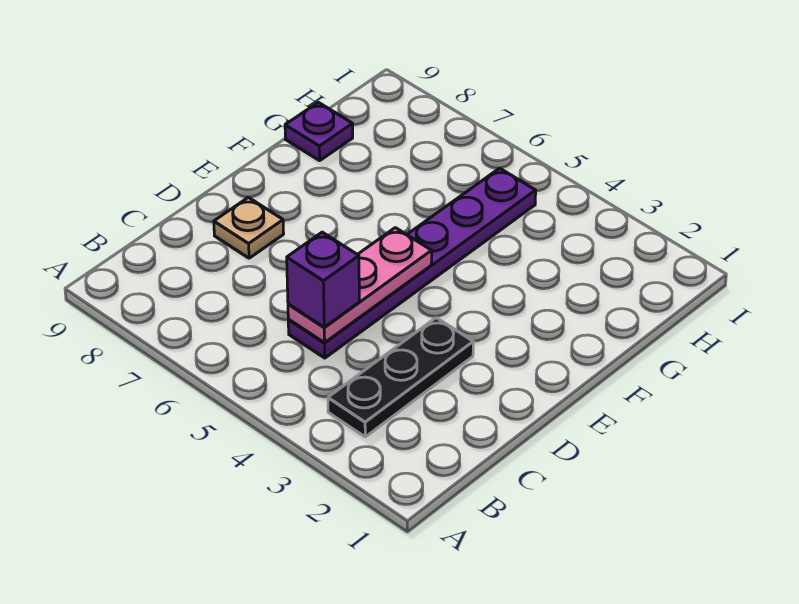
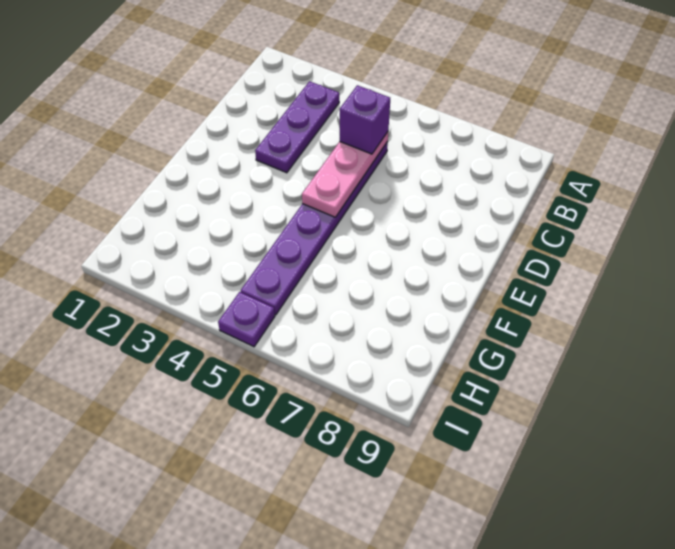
black 1x3 plate [328,318,473,437] -> purple 1x3 plate [255,81,339,173]
tan 1x1 plate [214,197,284,258] -> none
purple 1x1 plate [285,102,353,161] -> purple 1x1 plate moved to [218,292,275,347]

